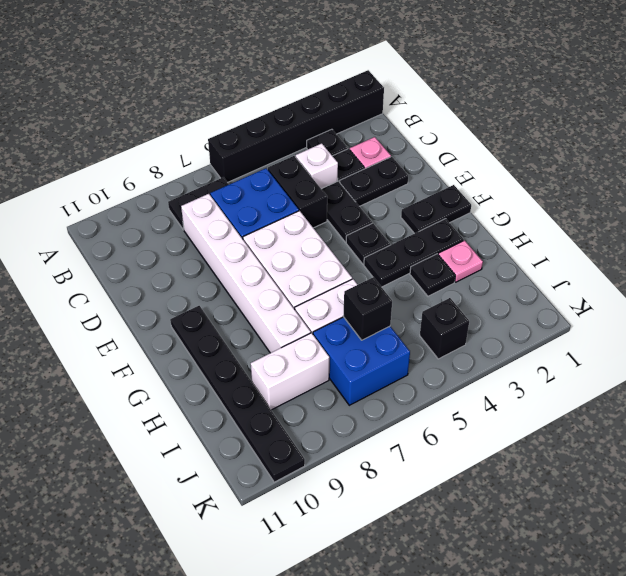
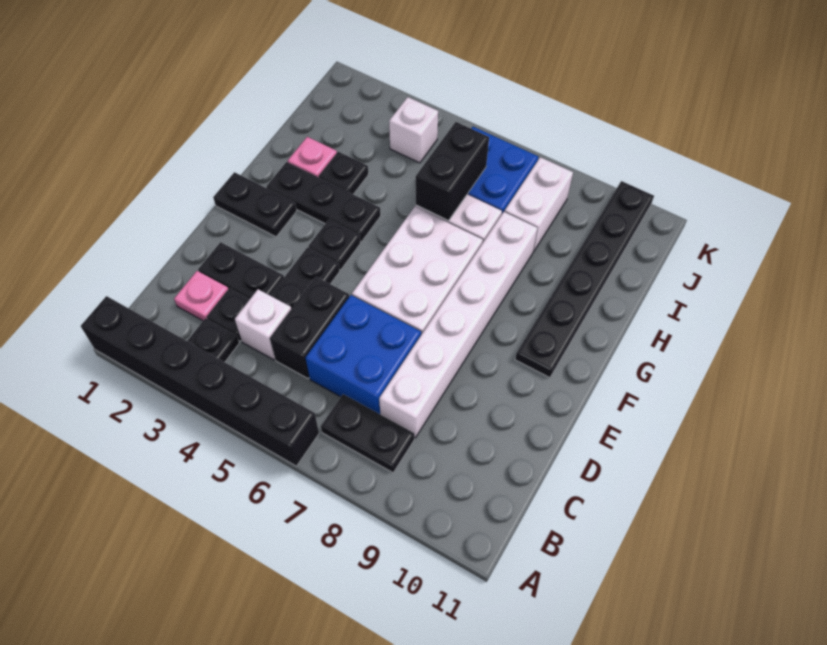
black 1x1 brick [343,277,392,340] -> black 1x2 brick [416,122,489,221]
white 1x2 brick [251,333,329,410] -> white 1x2 brick turned to [504,157,573,252]
black 1x1 brick [420,298,469,359] -> white 1x1 brick [389,97,438,163]

